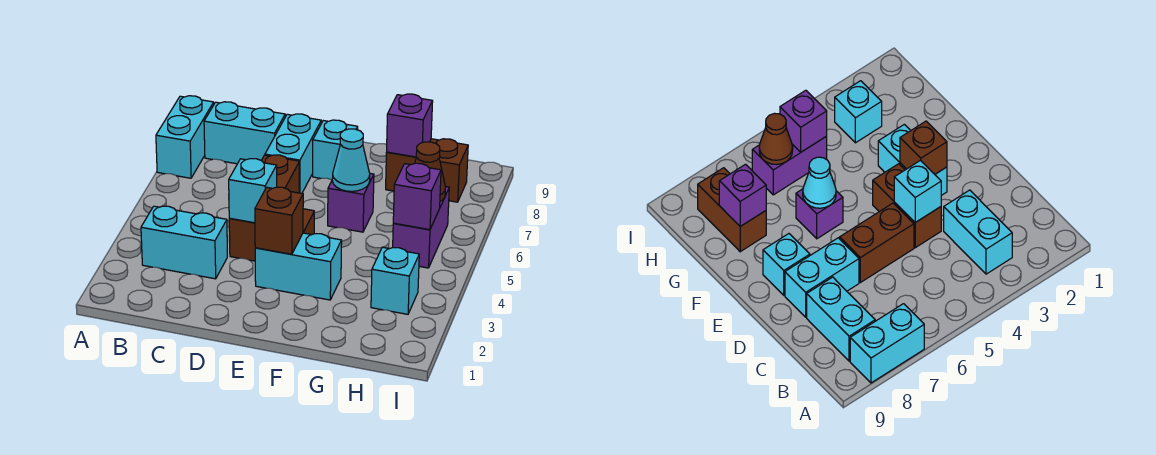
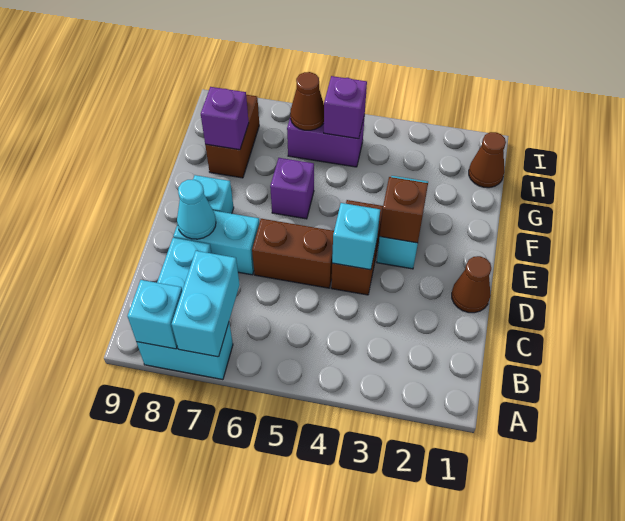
cyan 1x2 brick [141,206,227,279] -> cyan 1x2 brick moved to [172,251,240,357]
none -> brown 1x1 cone [452,256,491,313]
cyan 1x1 cone [332,129,370,191] -> cyan 1x1 cone moved to [177,180,216,239]
none -> brown 1x1 cone [469,132,506,188]
cyan 1x1 brick [371,247,419,314] -> cyan 1x1 brick moved to [128,280,182,349]

